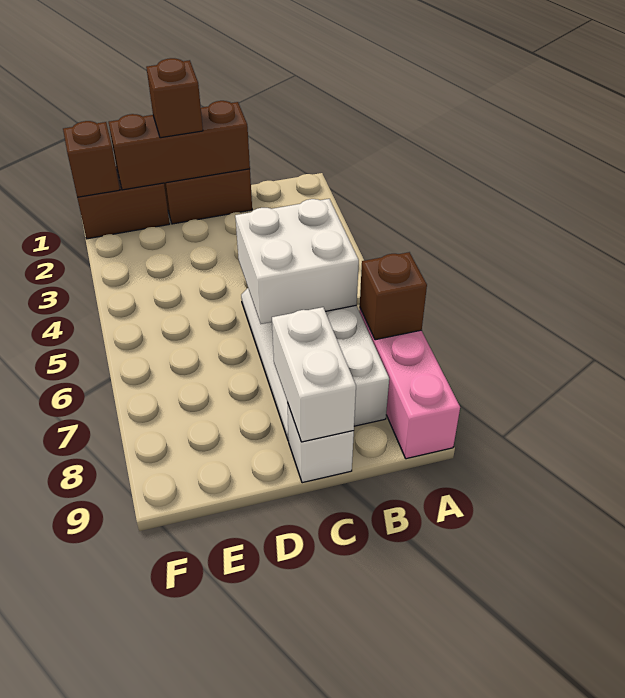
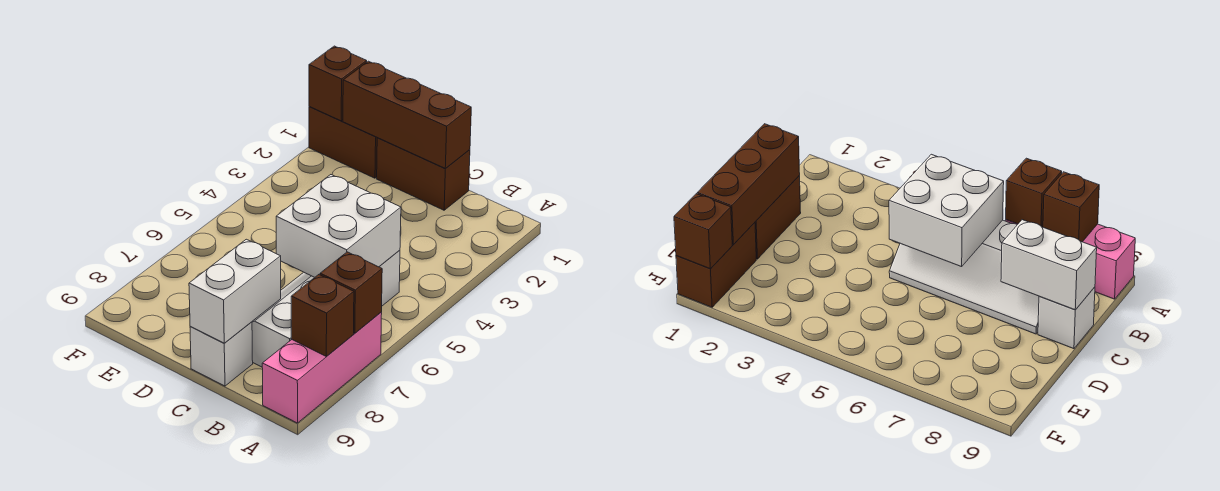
brown 1x1 brick [146,58,203,138] -> brown 1x1 brick moved to [291,275,354,357]

